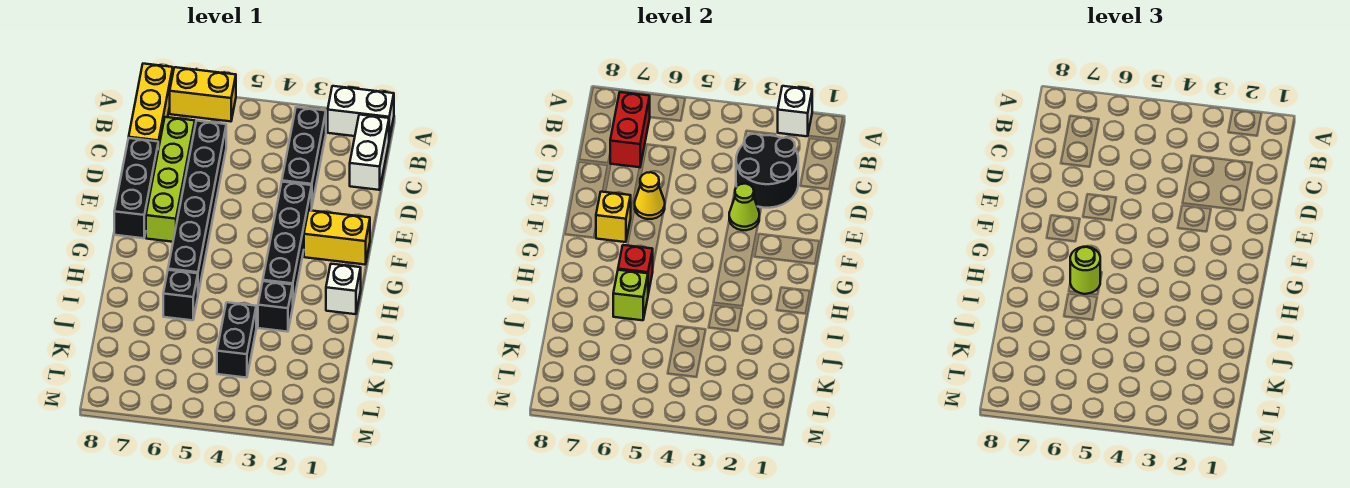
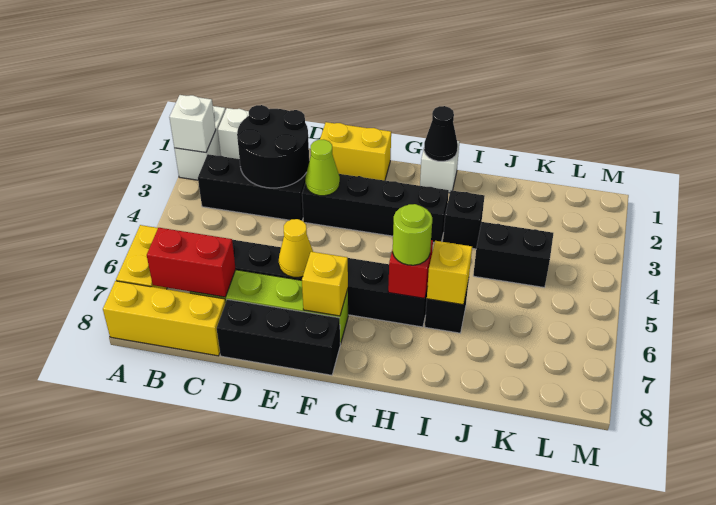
yellow 1x2 brick [304,210,370,264] -> yellow 1x2 brick turned to [320,122,391,181]
none -> black 1x1 cone [424,106,458,161]
lime 1x1 brick [613,270,648,320] -> yellow 1x1 brick [427,241,472,305]

